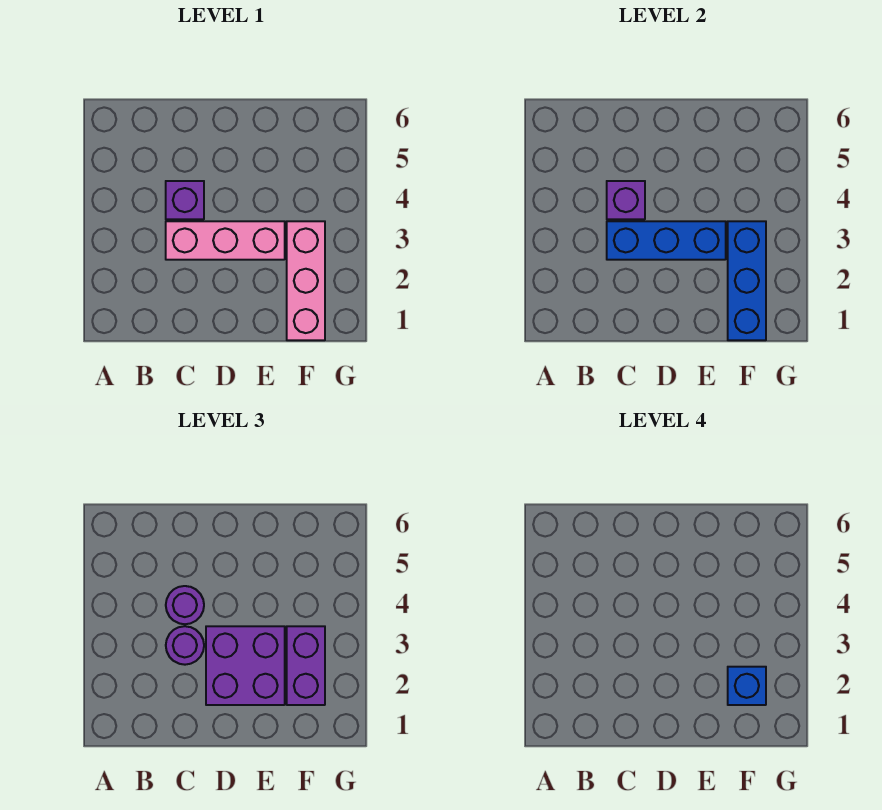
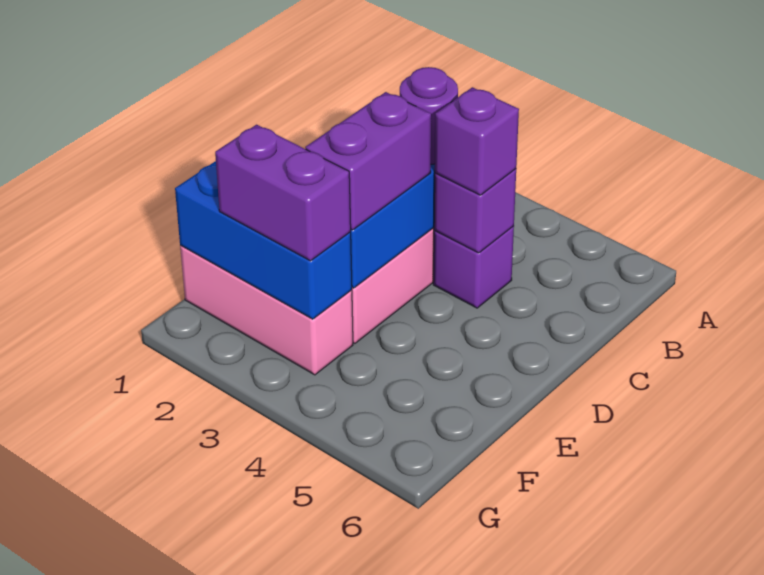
purple 1x1 round brick [166,586,204,624] -> purple 1x1 brick [435,87,519,195]
purple 2x2 brick [206,626,285,705] -> purple 1x2 brick [305,92,431,230]
blue 1x1 brick [728,667,766,705] -> none

